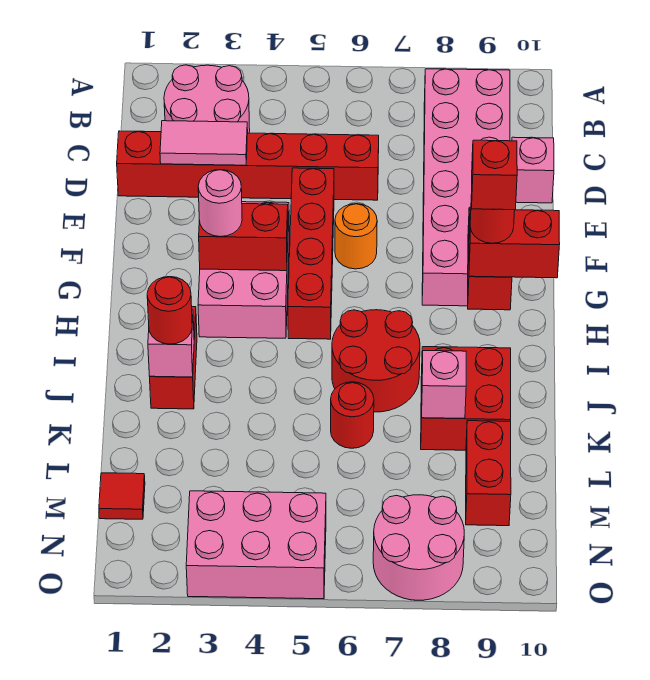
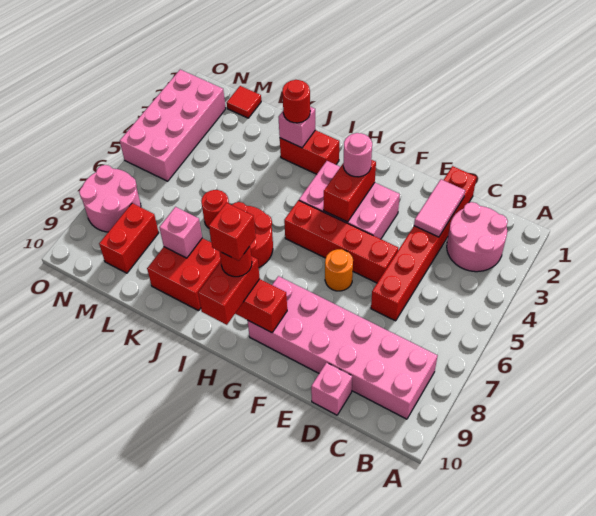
red 1x2 brick [466,421,511,526] -> red 1x2 brick turned to [99,203,159,273]
pink 2x3 brick [186,491,326,599] -> pink 2x4 brick [120,70,226,181]

